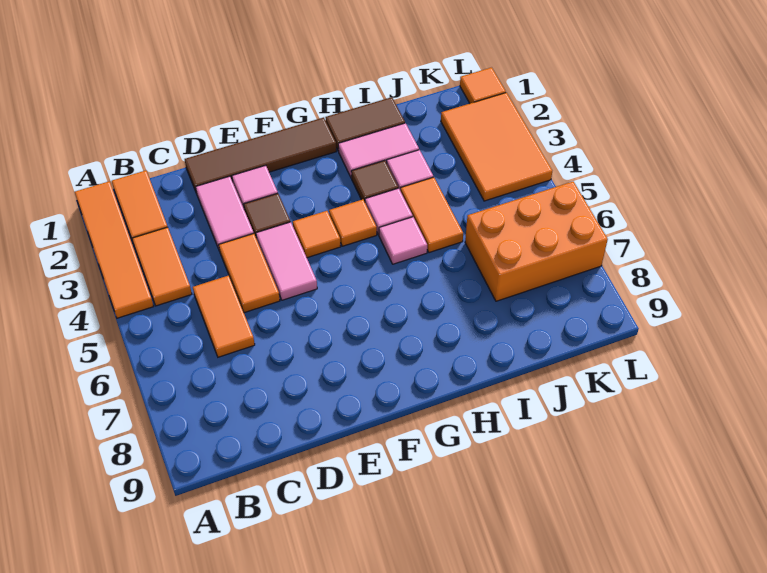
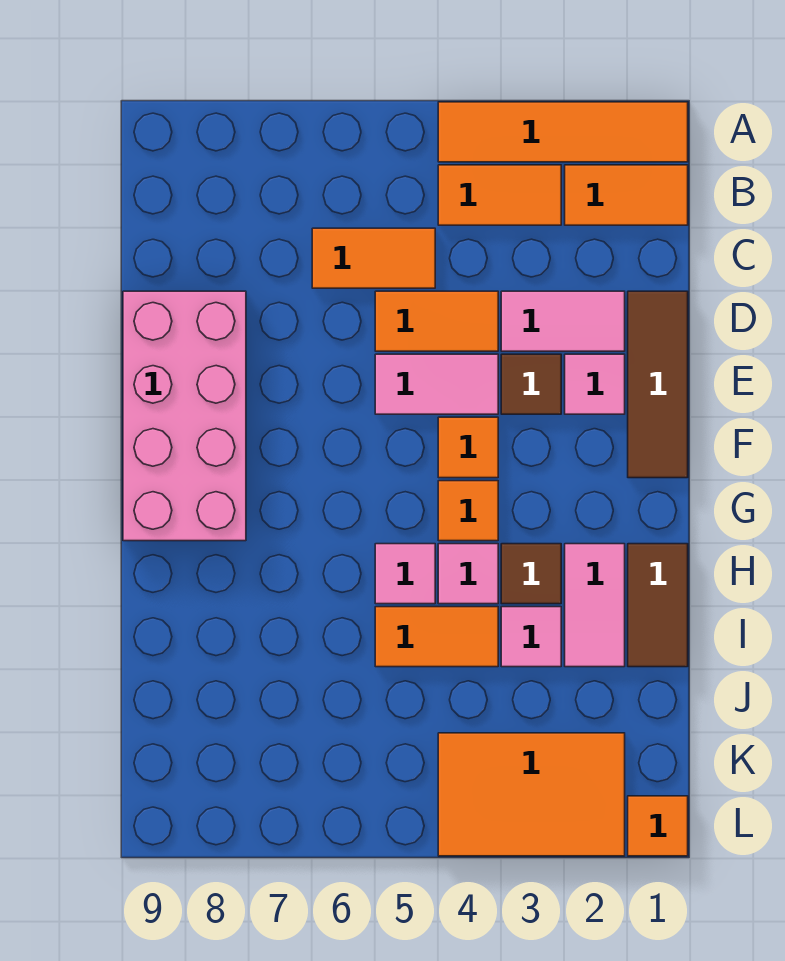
brown 1x4 tile [185,117,336,193] -> brown 1x3 tile [628,291,688,478]
none -> pink 2x4 brick [123,291,246,541]
orange 2x3 brick [465,182,608,301] -> none

